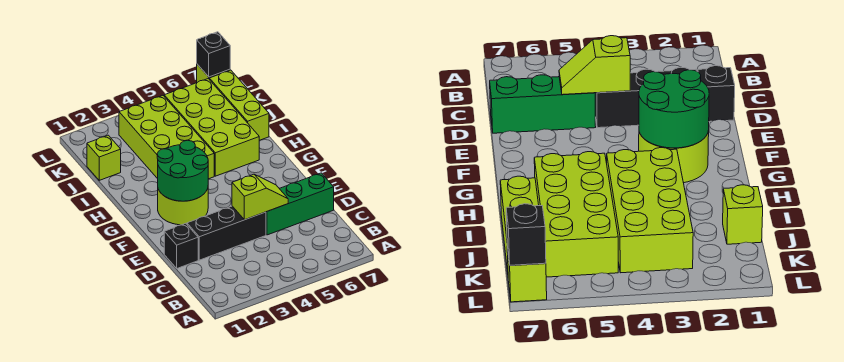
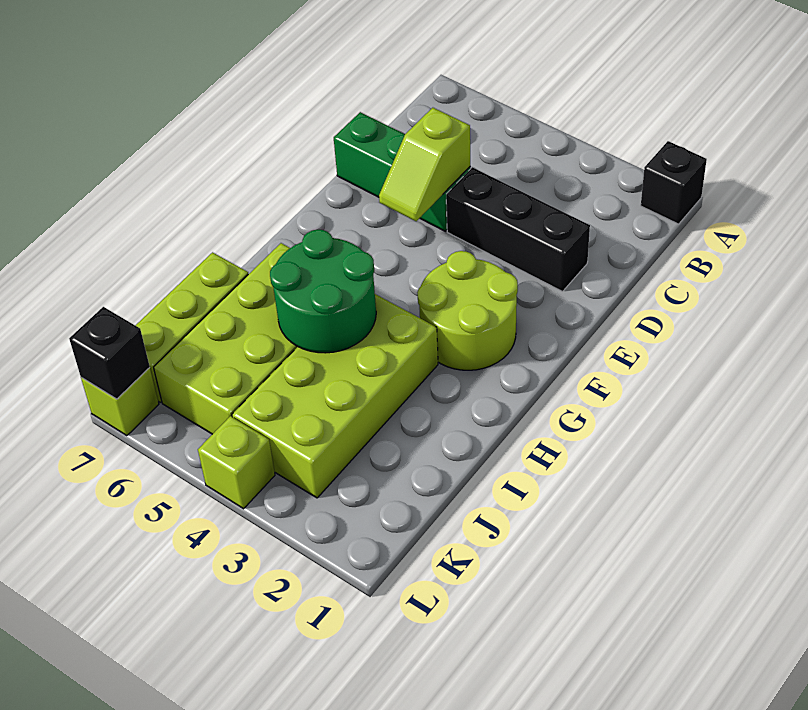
black 1x1 brick [164,223,198,268] -> black 1x1 brick moved to [641,141,707,224]
lime 1x2 slope [232,174,288,220] -> lime 1x2 slope turned to [379,108,470,221]
green 2x2 round brick [157,140,208,201] -> green 2x2 round brick moved to [270,230,376,353]
lime 1x1 brick [87,135,121,180] -> lime 1x1 brick moved to [198,416,275,509]

